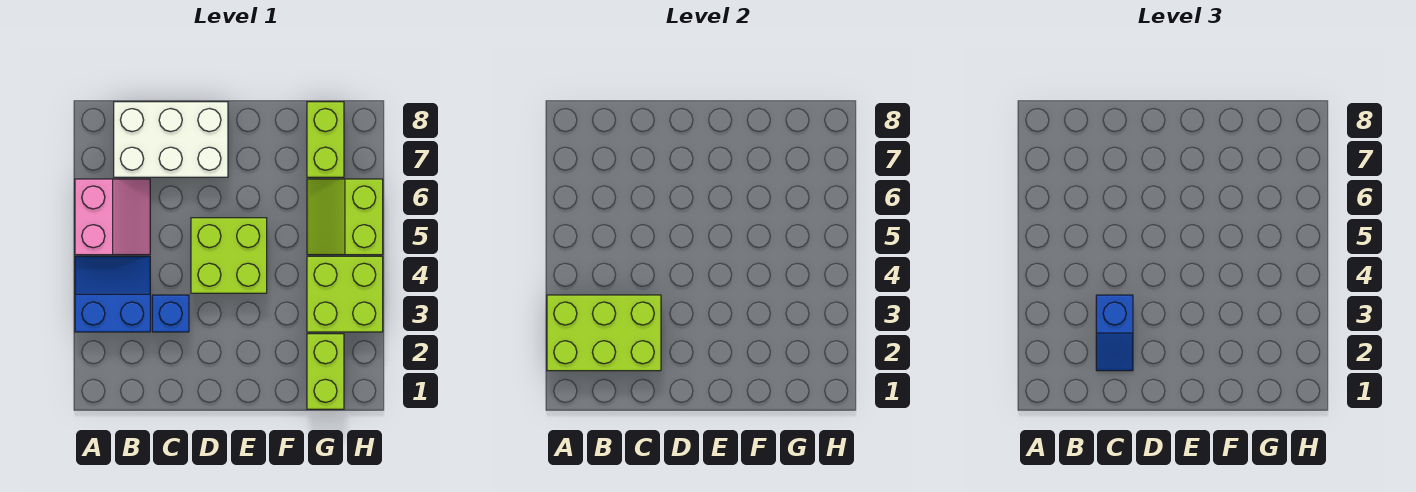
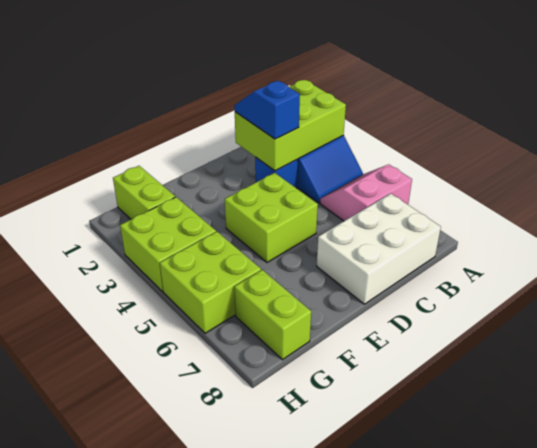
pink 2x2 slope [75,179,150,255] -> pink 2x2 slope turned to [320,164,412,221]
lime 2x2 slope [307,179,383,255] -> lime 2x2 brick [160,232,261,333]

